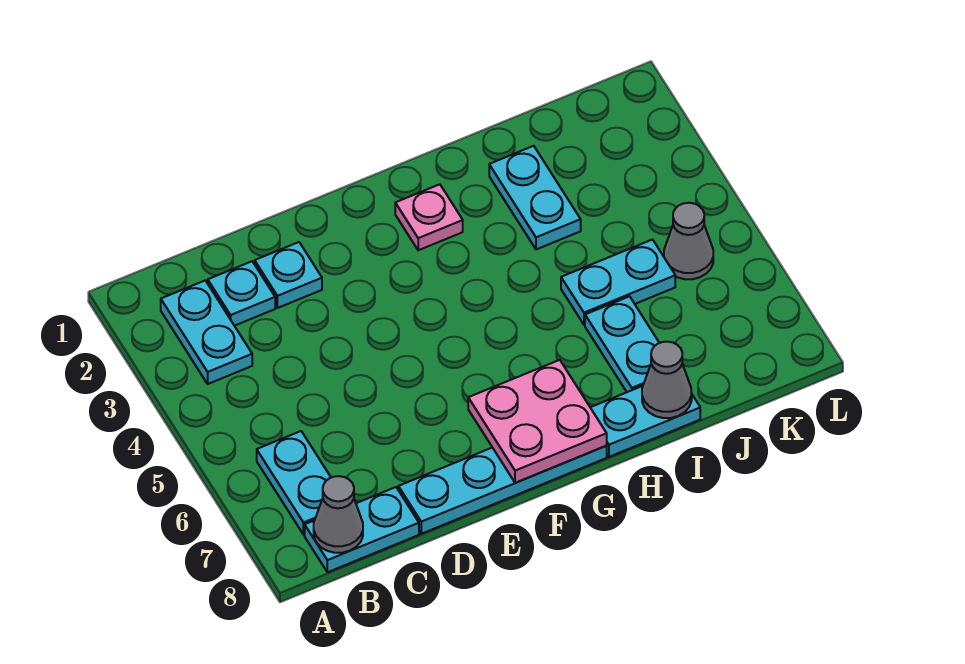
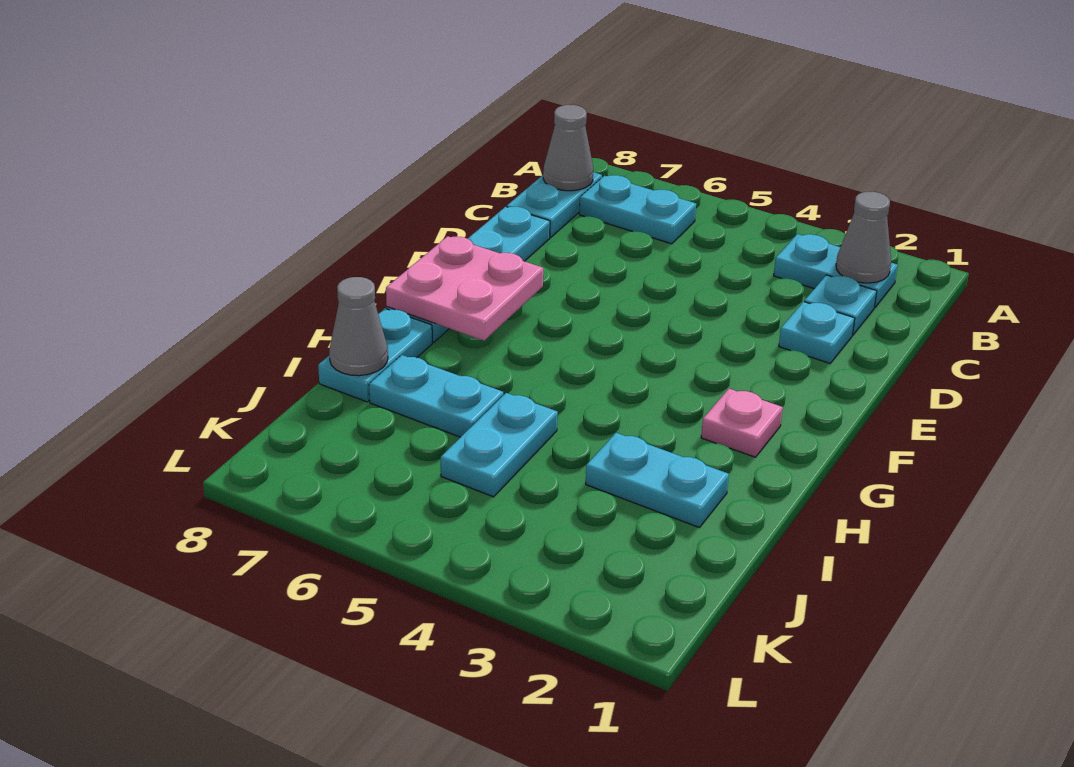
grey 1x1 cone [664,203,713,279] -> grey 1x1 cone moved to [836,192,891,283]

